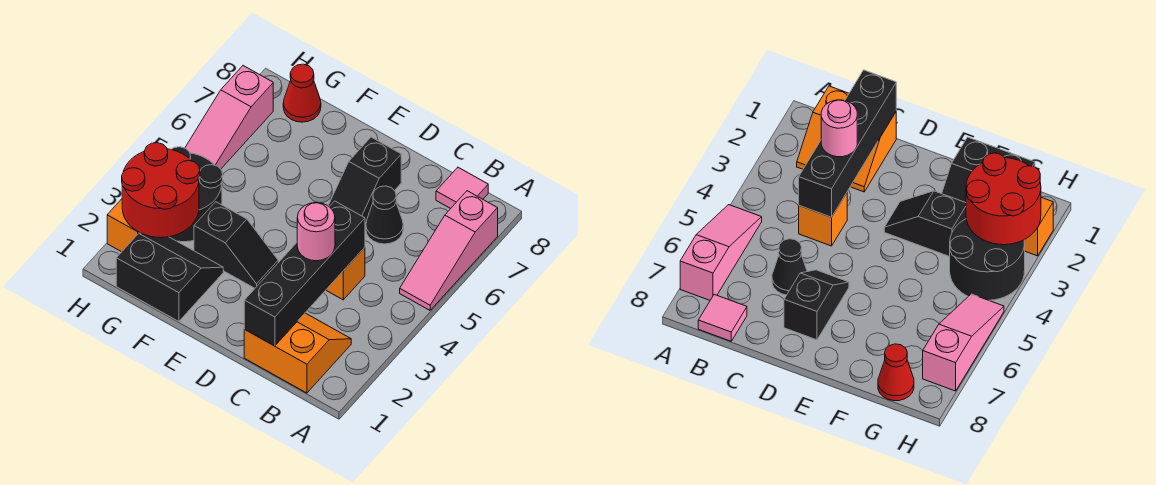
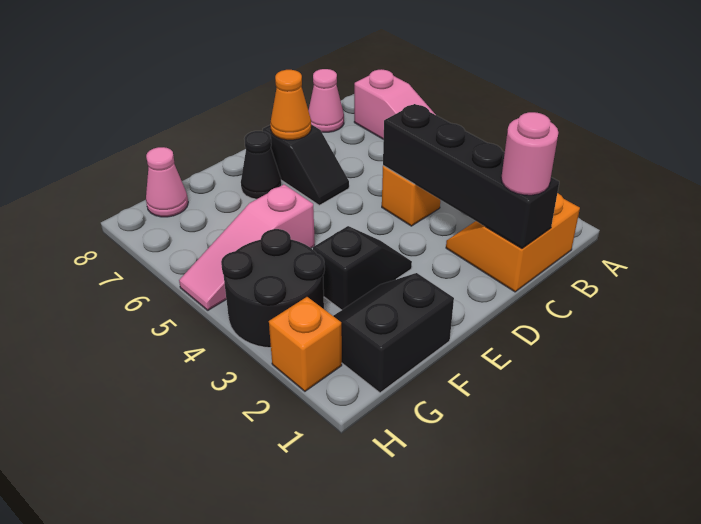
pink 1x1 tile [436,167,488,209] -> pink 1x1 cone [308,69,344,132]
pink 1x1 round brick [297,203,335,261] -> pink 1x1 round brick moved to [501,112,558,195]
black 1x1 cone [366,186,403,244] -> black 1x1 cone moved to [241,131,281,199]
none -> orange 1x1 cone [270,70,311,140]
red 2x2 round brick [122,143,200,238] -> none
red 1x1 cone [283,64,321,122] -> pink 1x1 cone [146,147,188,217]
pink 1x3 slope [185,66,273,169] -> pink 1x3 slope turned to [179,184,315,310]

